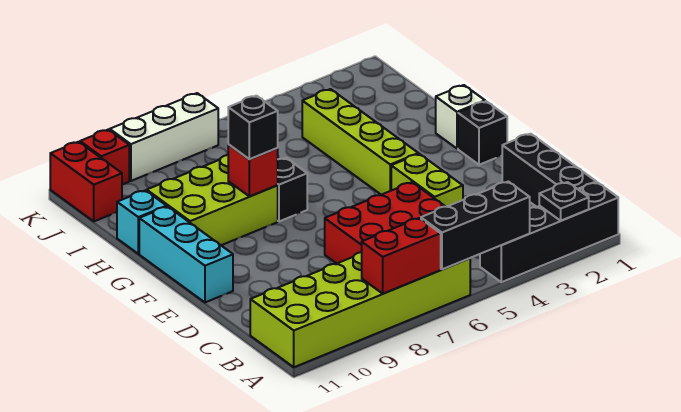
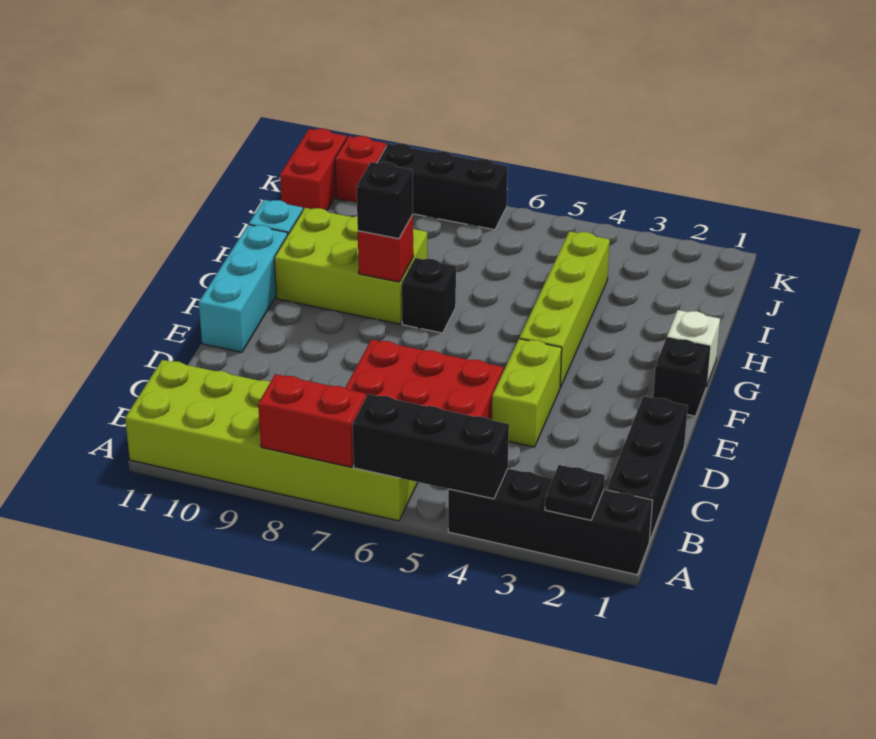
white 1x3 brick [110,93,218,181] -> black 1x3 brick [377,144,508,230]

